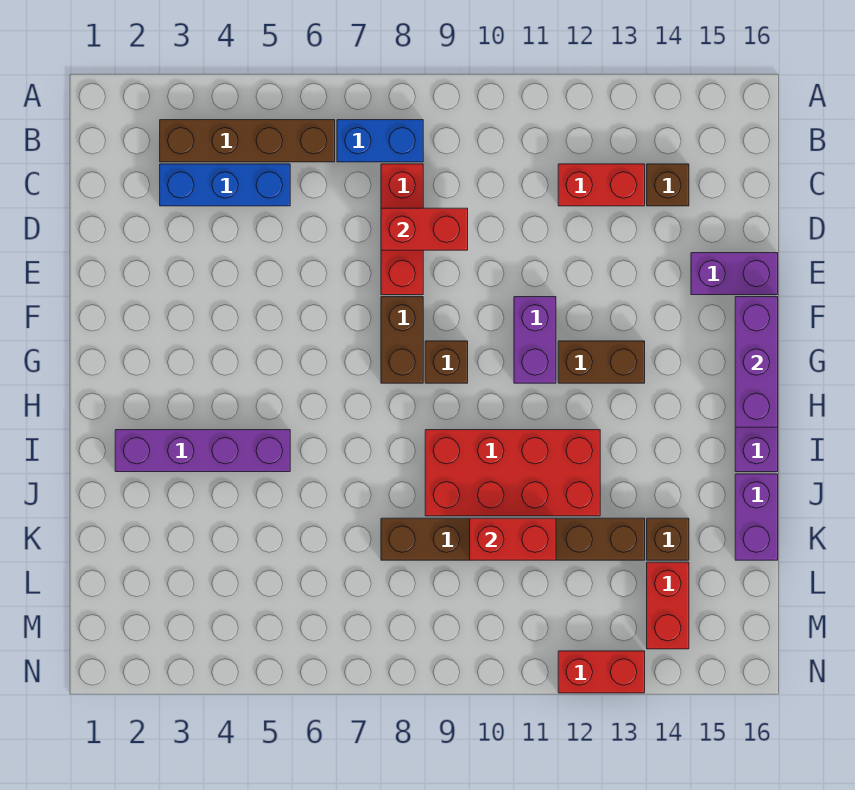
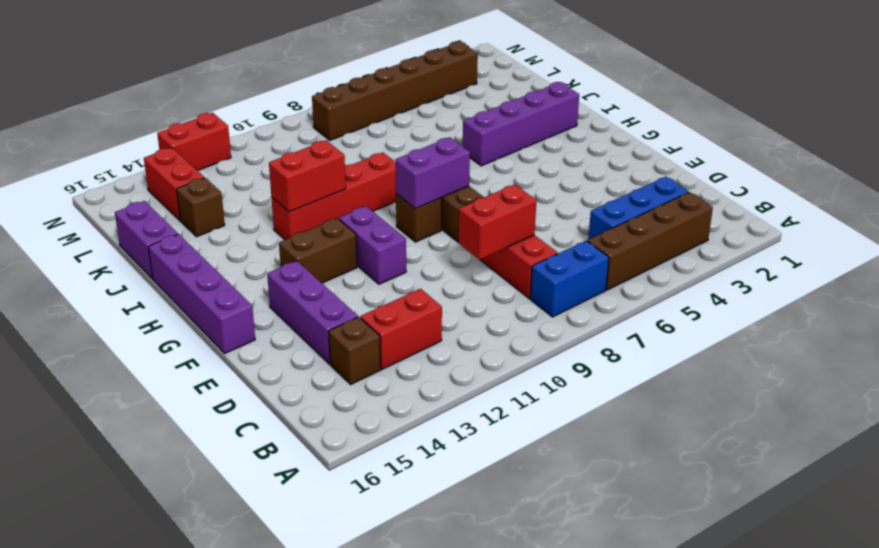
purple 1x2 brick [691,253,778,295] -> purple 1x2 brick moved to [395,137,470,209]
purple 1x3 brick [735,297,778,427] -> purple 1x3 brick moved to [267,261,358,364]
red 2x4 brick [425,430,600,516] -> red 1x4 brick [271,153,396,240]
brown 1x6 brick [381,518,645,560] -> brown 1x6 brick moved to [312,41,478,140]
red 1x2 brick [470,518,556,560] -> red 1x2 brick moved to [269,140,346,212]

